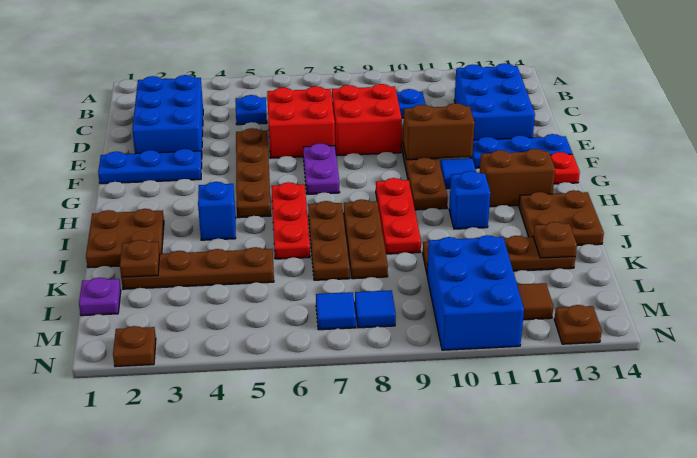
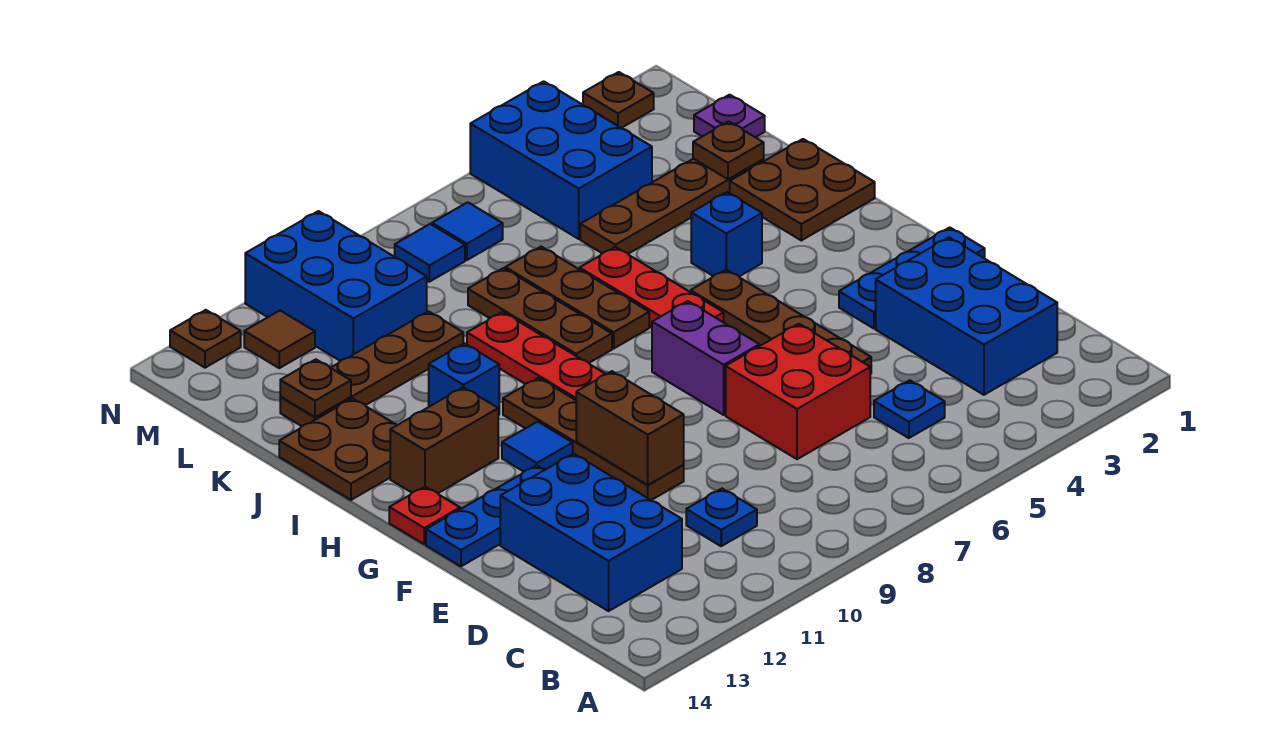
red 2x2 brick [332,84,402,155] -> none
purple 1x2 plate [303,143,340,194] -> purple 1x2 brick [652,301,759,415]
brown 1x2 brick [403,103,475,160] -> brown 1x2 brick turned to [576,371,684,485]
none -> blue 2x3 brick [470,81,652,239]

